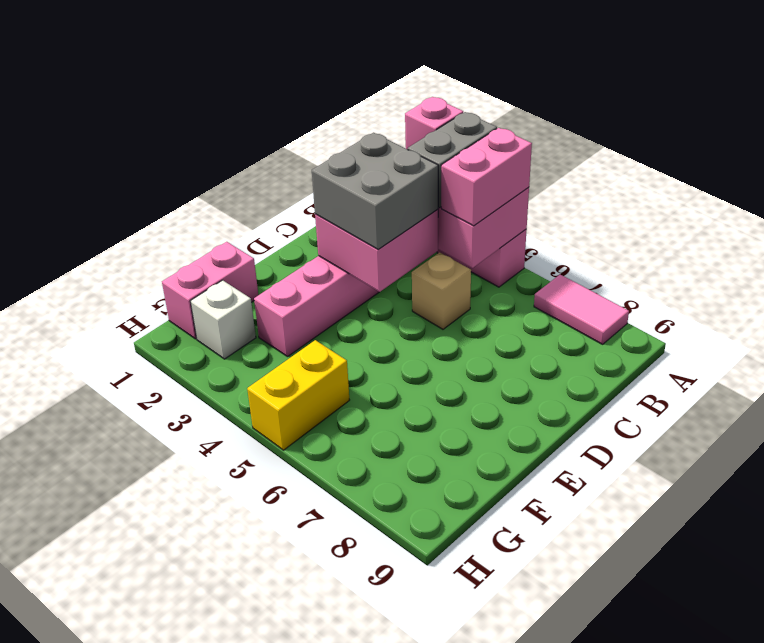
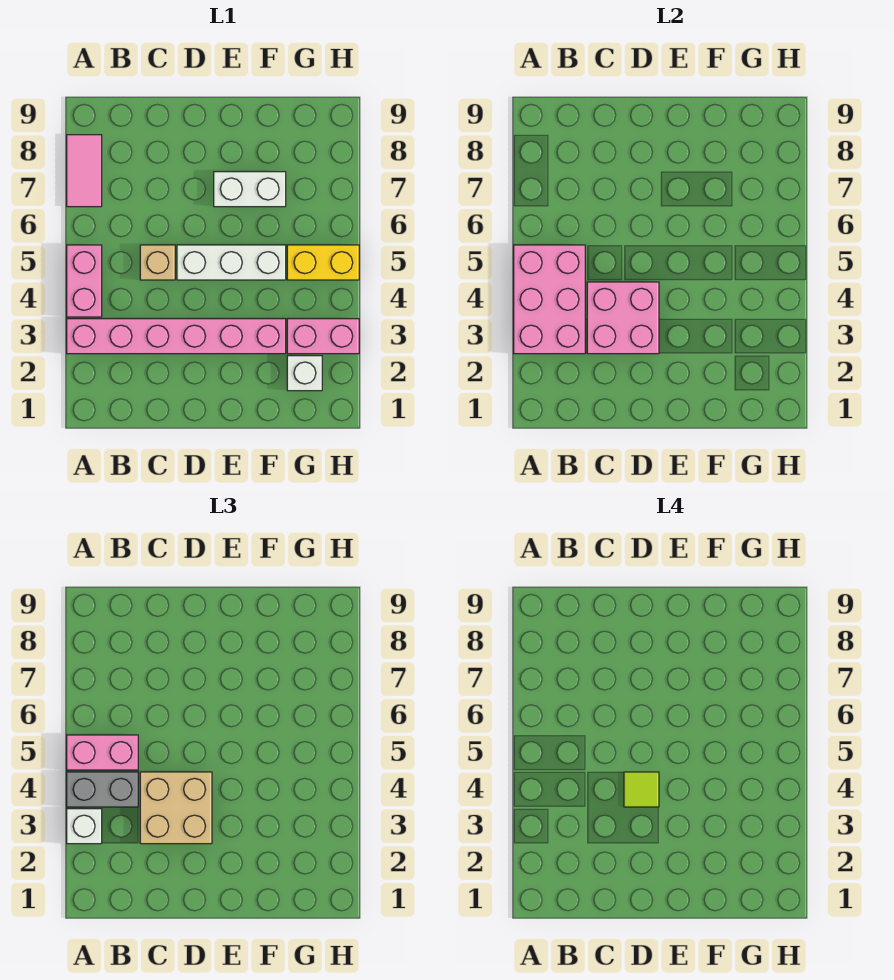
pink 1x1 brick [405,97,463,149] -> white 1x1 brick [67,809,102,844]
grey 2x2 brick [312,133,438,249] -> tan 2x2 brick [140,772,212,844]
none -> lime 1x1 tile [624,772,659,807]
none -> white 1x3 brick [177,245,286,280]
none -> white 1x2 brick [214,172,286,207]
pink 1x2 brick [162,242,258,339] -> pink 1x2 brick moved to [287,319,359,354]

